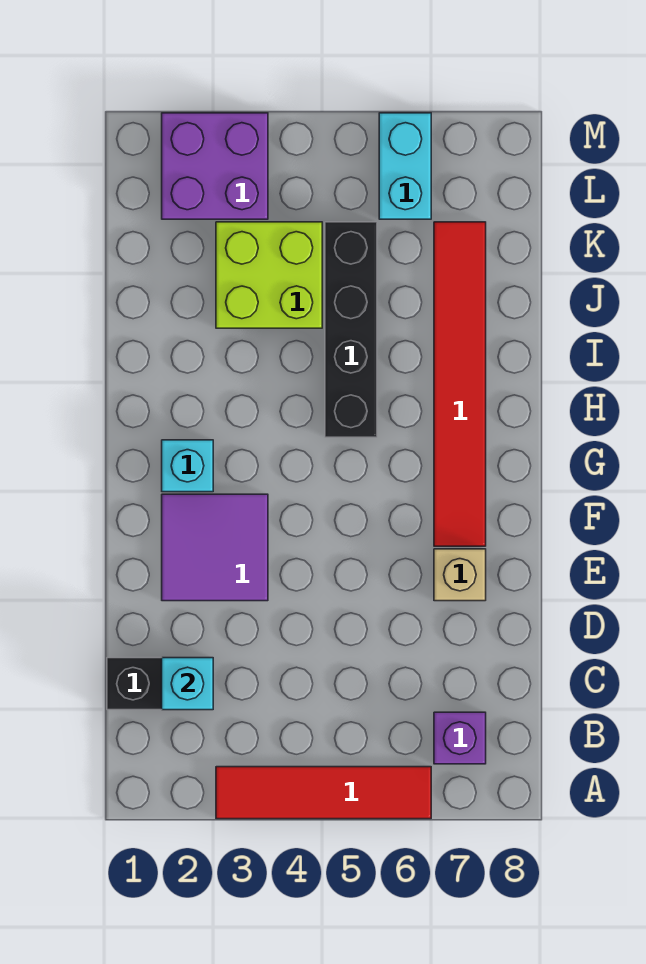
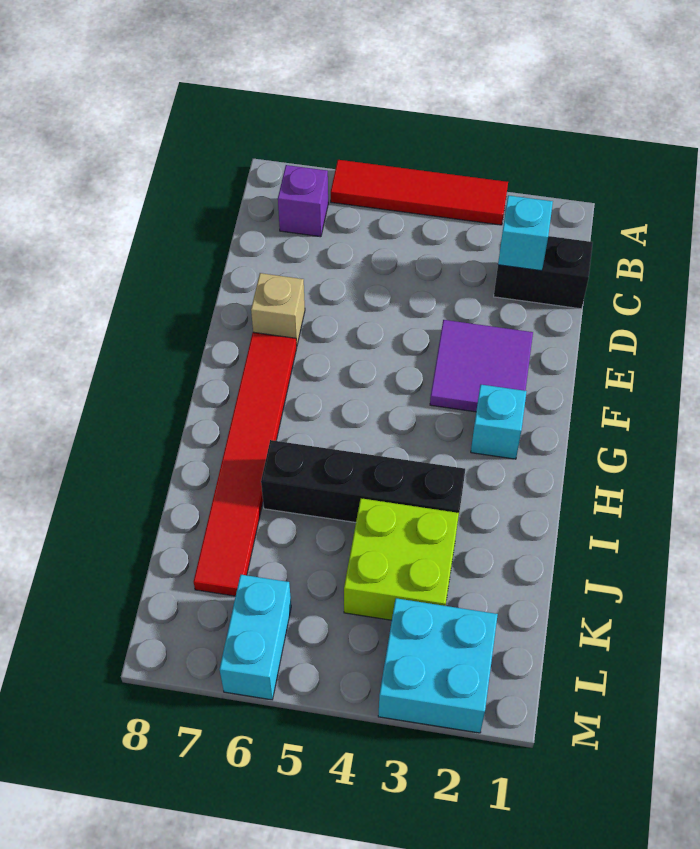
black 1x4 brick [325,222,377,437] -> black 1x4 brick turned to [261,440,465,525]
purple 2x2 brick [162,113,268,219] -> cyan 2x2 brick [378,598,498,733]

